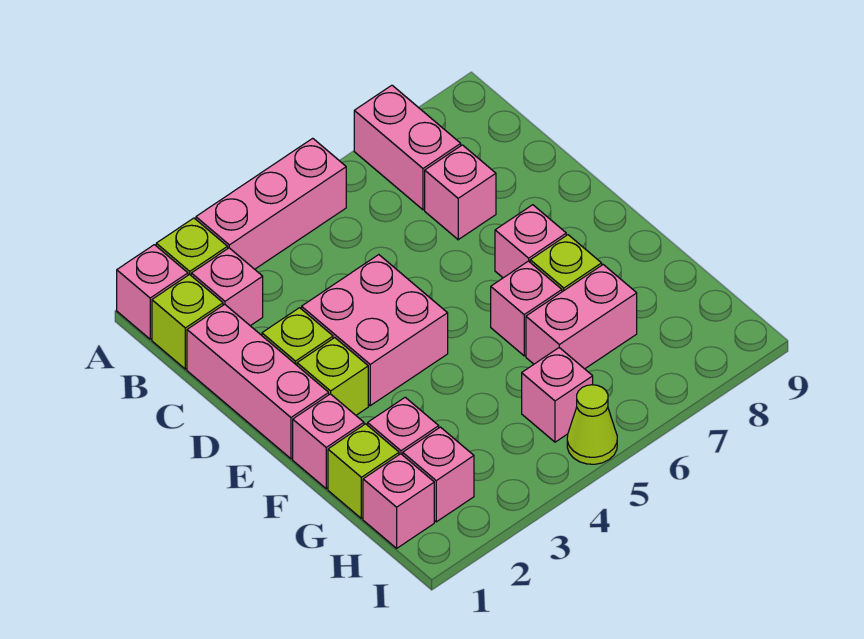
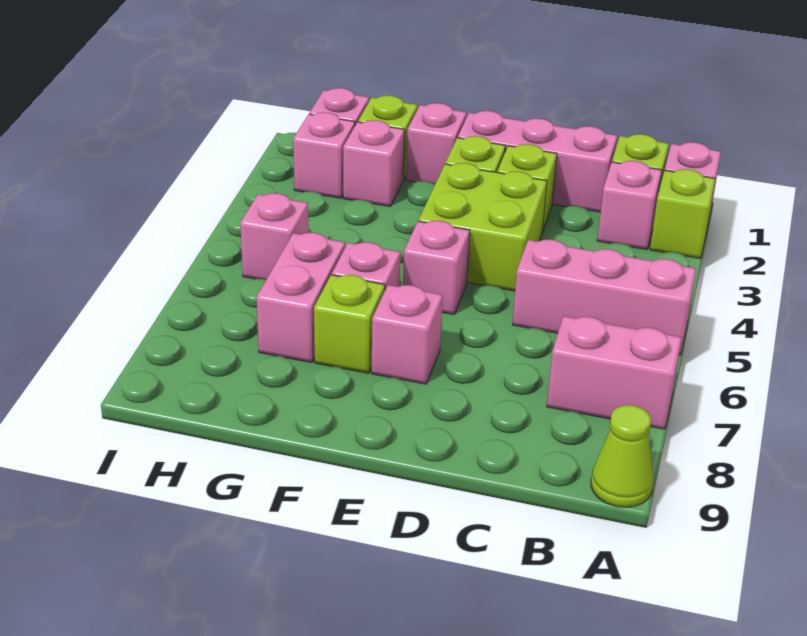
pink 1x3 brick [196,138,346,269] -> pink 1x3 brick turned to [513,239,696,355]
pink 1x1 brick [425,145,496,240] -> pink 1x1 brick moved to [403,221,470,315]
pink 2x2 brick [302,255,448,406] -> lime 2x2 brick [418,163,547,291]
lime 1x1 cone [567,385,617,464] -> lime 1x1 cone moved to [591,405,653,507]

